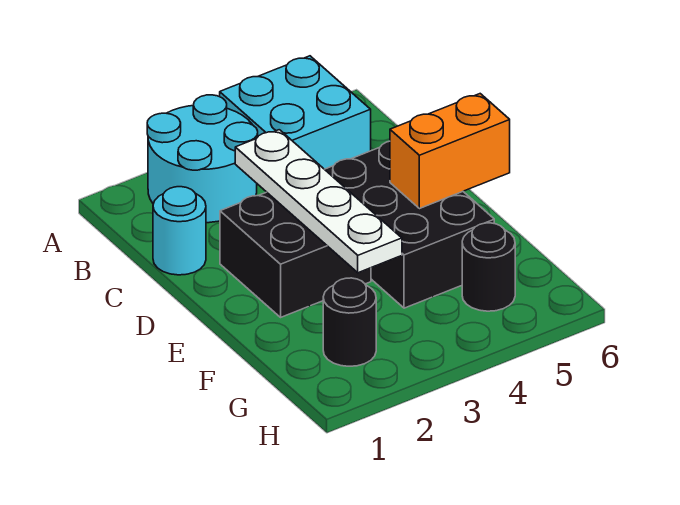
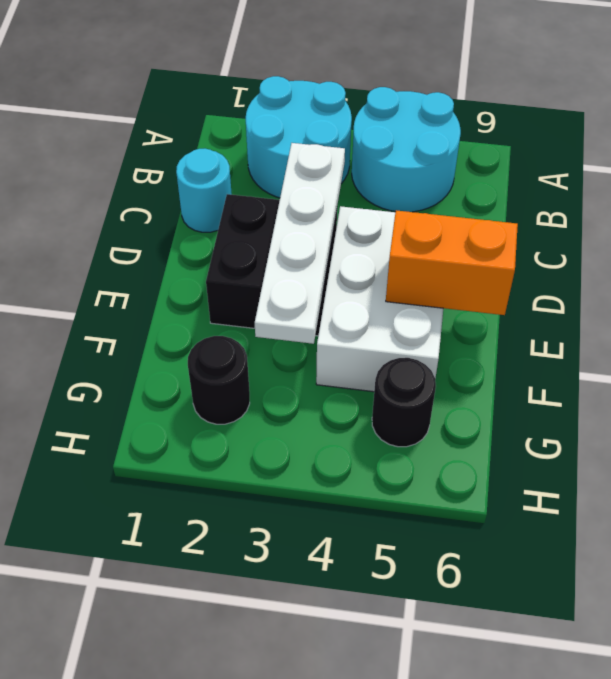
cyan 2x2 brick [220,56,371,169] -> cyan 2x2 round brick [352,87,461,212]
black 2x3 brick [325,141,494,308] -> white 2x3 brick [316,206,443,392]

